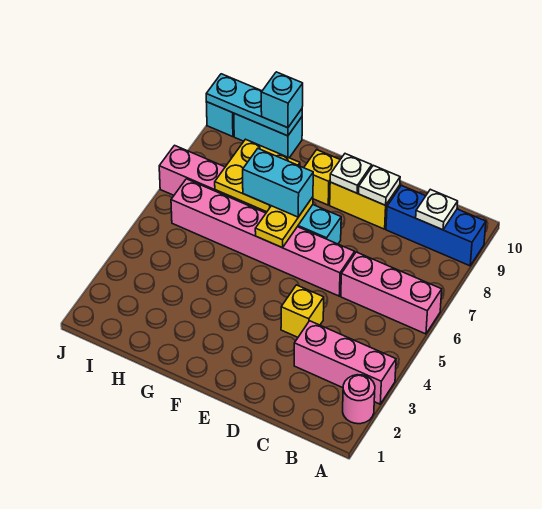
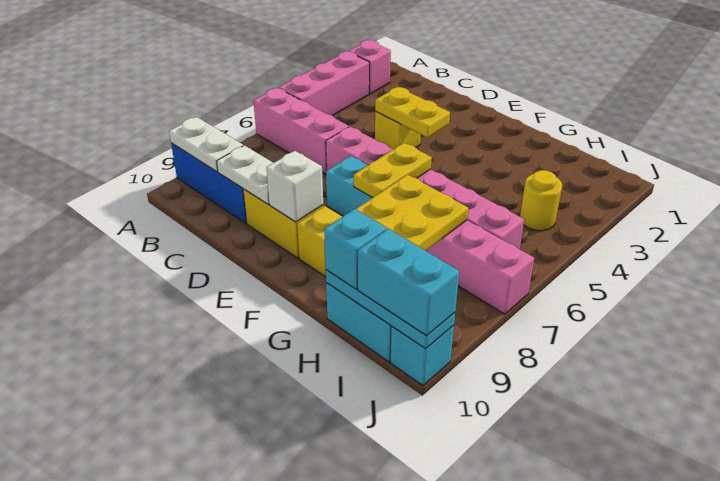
pink 1x1 round brick [343,375,375,424] -> pink 1x1 brick [349,40,391,94]
pink 1x3 brick [294,321,396,404] -> pink 1x3 brick turned to [279,51,369,116]
white 1x1 plate [416,189,458,230] -> white 1x2 plate [169,117,243,172]
none -> yellow 1x2 plate [375,87,450,137]
white 1x1 plate [359,165,400,205] -> white 1x2 plate [217,145,273,204]
white 1x1 plate [330,154,372,193] -> white 1x1 brick [266,151,323,222]
cyan 1x2 brick [243,149,313,217] -> cyan 1x2 brick moved to [358,229,459,336]
none -> yellow 1x1 round brick [520,170,562,231]

